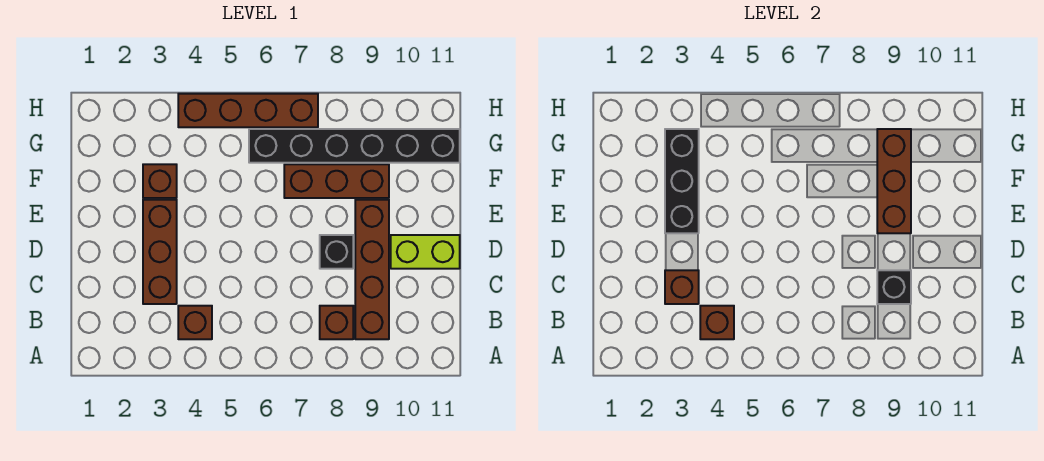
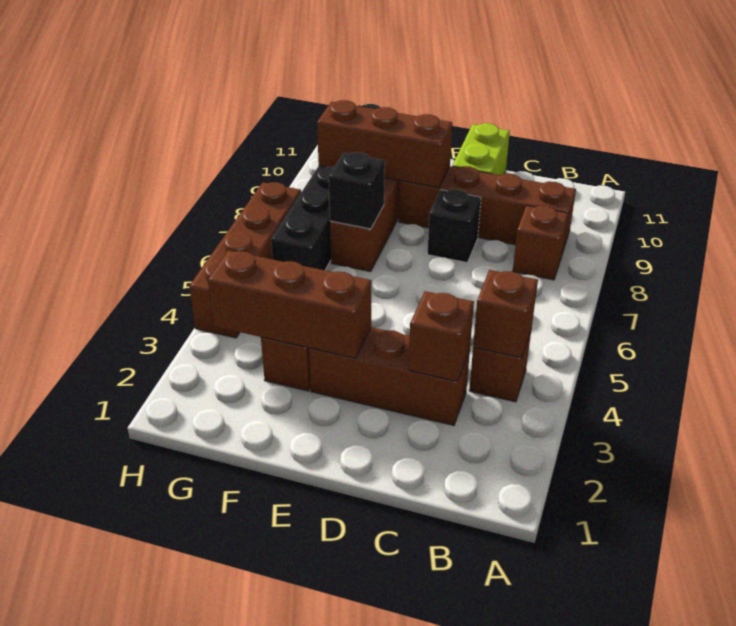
black 1x1 brick [877,270,911,304] -> black 1x1 brick moved to [329,152,385,229]
black 1x3 brick [665,129,699,233] -> brown 1x3 brick [208,250,371,358]

